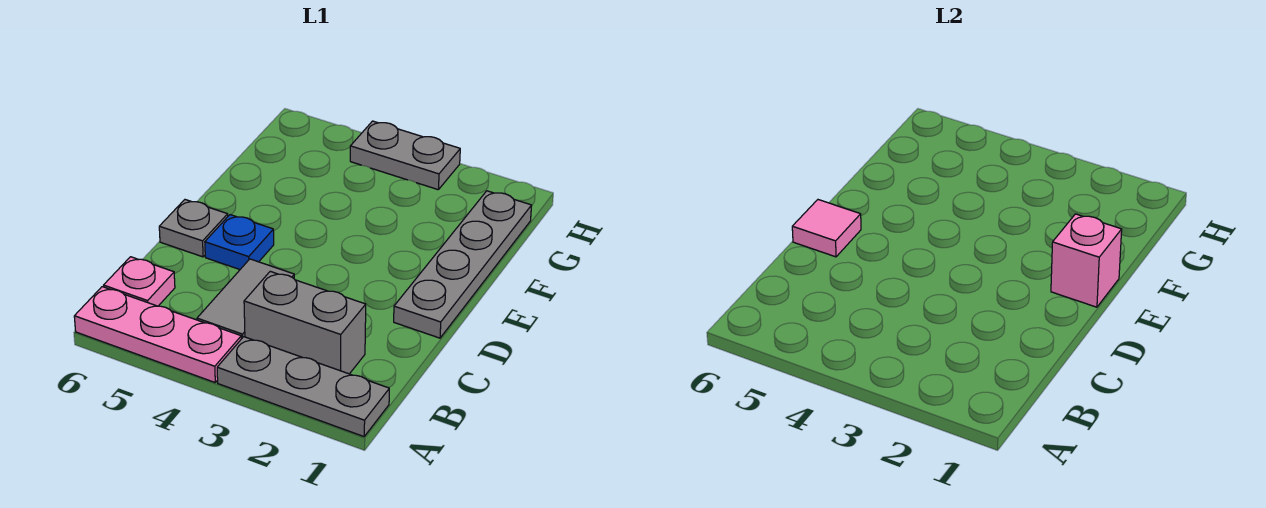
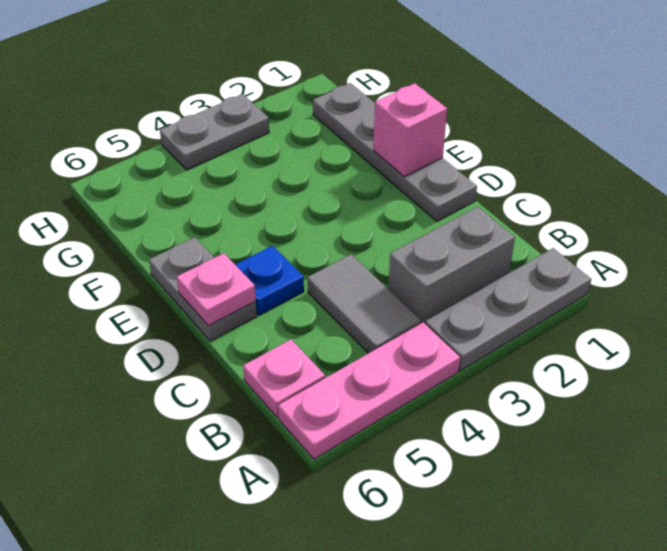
grey 1x1 plate [159,200,228,257] -> grey 1x2 plate [149,237,257,341]
pink 1x1 tile [792,200,861,257] -> pink 1x1 plate [177,253,256,326]

